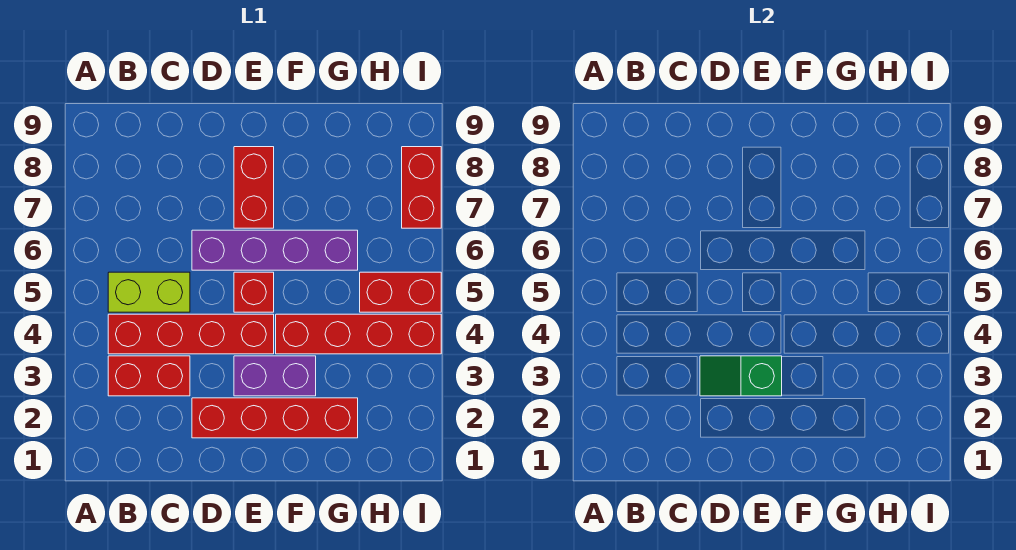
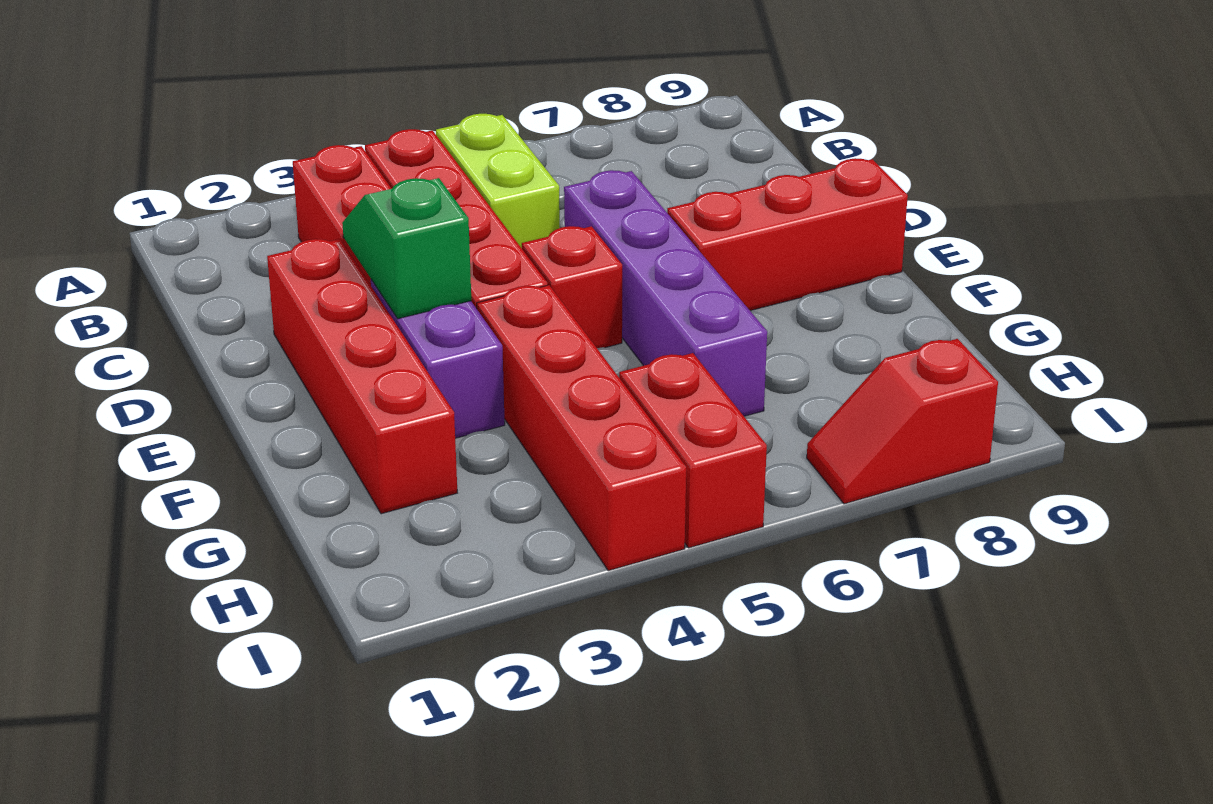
red 1x2 brick [234,147,274,228] -> red 1x3 brick [667,158,908,311]
red 1x2 brick [402,147,441,228] -> red 1x2 slope [807,339,998,504]

